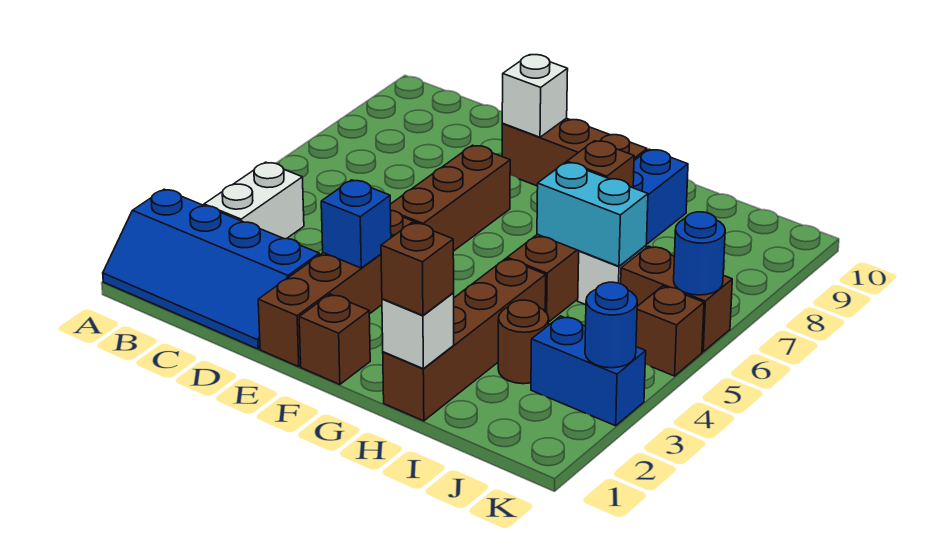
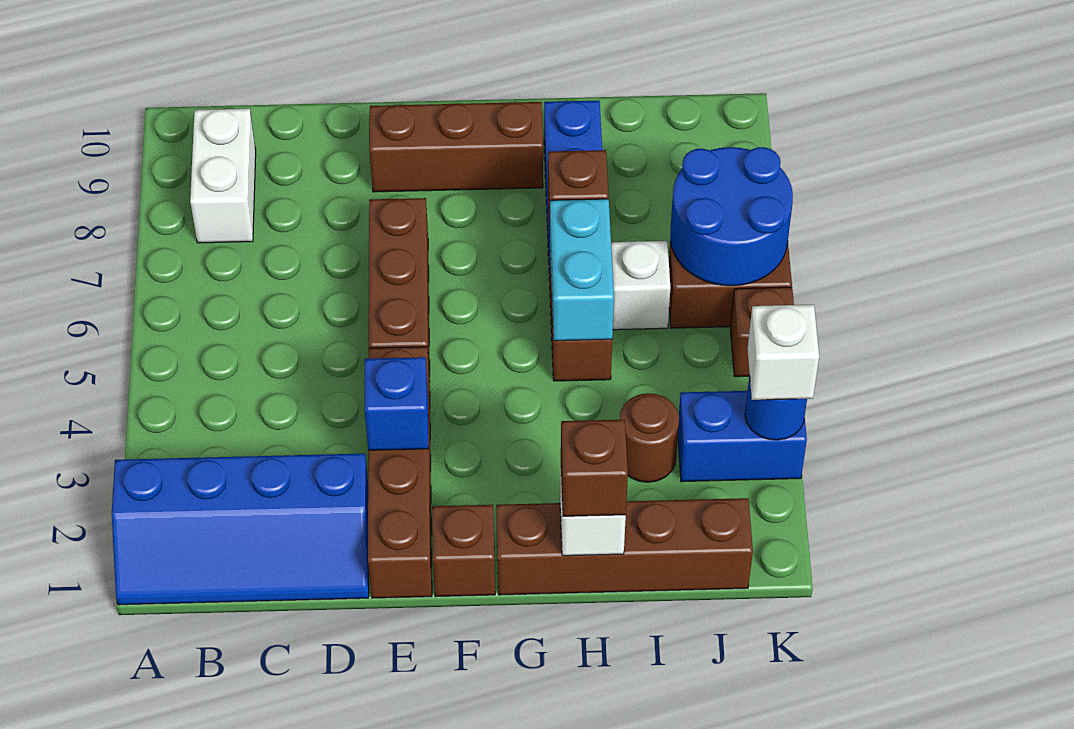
white 1x2 brick [204,162,304,239] -> white 1x2 brick moved to [190,109,256,243]
white 1x1 brick [502,55,568,137] -> white 1x1 brick moved to [748,305,819,400]
brown 1x4 brick [383,259,546,421] -> brown 1x4 brick turned to [496,498,753,595]
cyan 1x2 brick [537,162,648,266] -> cyan 1x2 brick turned to [550,199,614,341]
blue 1x1 round brick [674,212,725,295] -> blue 2x2 round brick [670,147,793,286]

